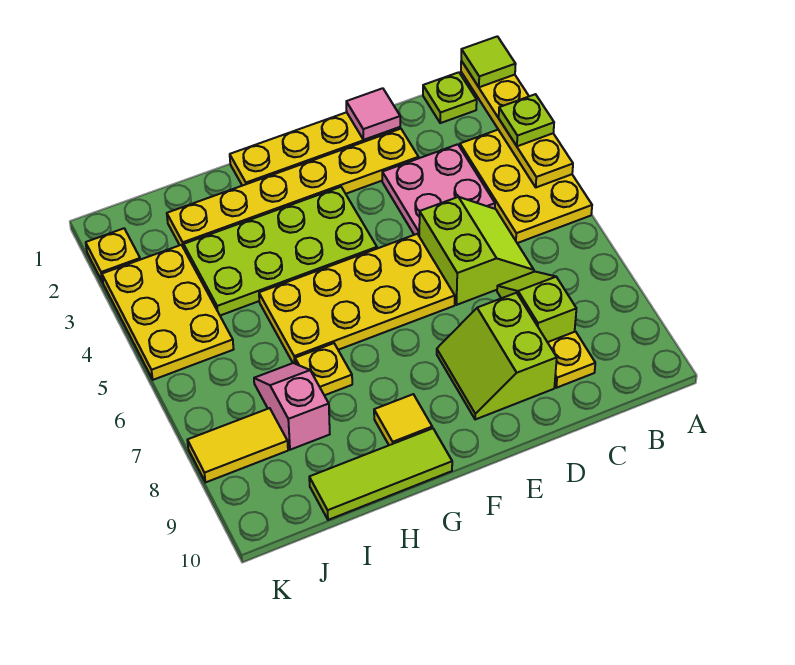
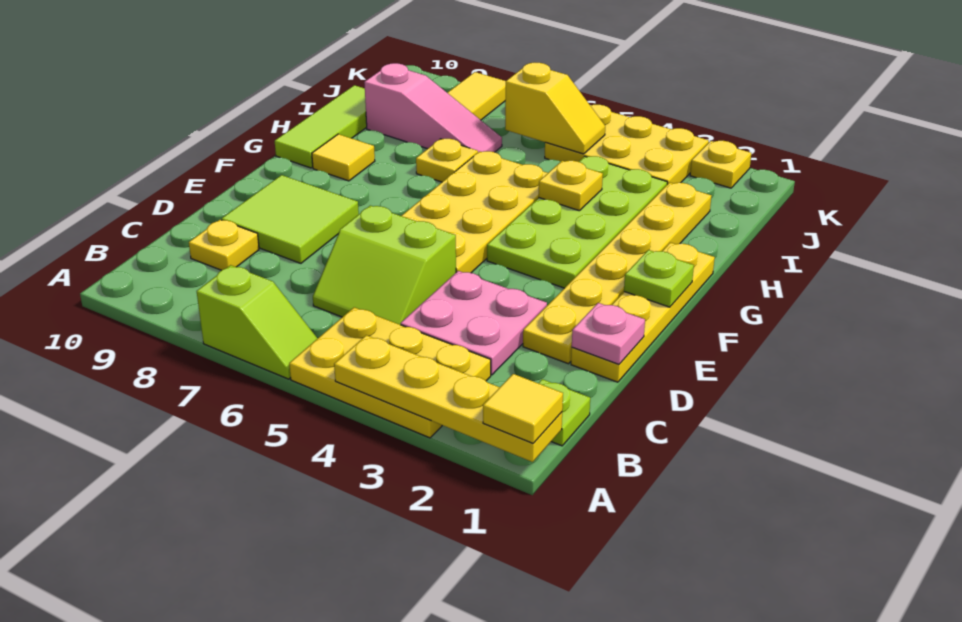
lime 1x1 tile [461,36,516,87] -> yellow 1x1 tile [483,374,563,443]
lime 1x1 plate [499,94,554,146] -> lime 1x1 plate moved to [624,250,694,307]
lime 1x2 slope [497,272,576,342] -> lime 1x2 slope moved to [197,265,318,379]
pink 1x1 tile [346,88,400,140] -> pink 1x1 plate [572,303,645,364]
lime 2x2 slope [437,293,557,420] -> lime 2x2 tile [222,175,359,263]
none -> yellow 1x1 plate [539,161,603,211]
pink 1x2 slope [254,363,330,450] -> pink 1x3 slope [364,63,502,152]
none -> yellow 1x2 slope [505,62,605,154]

